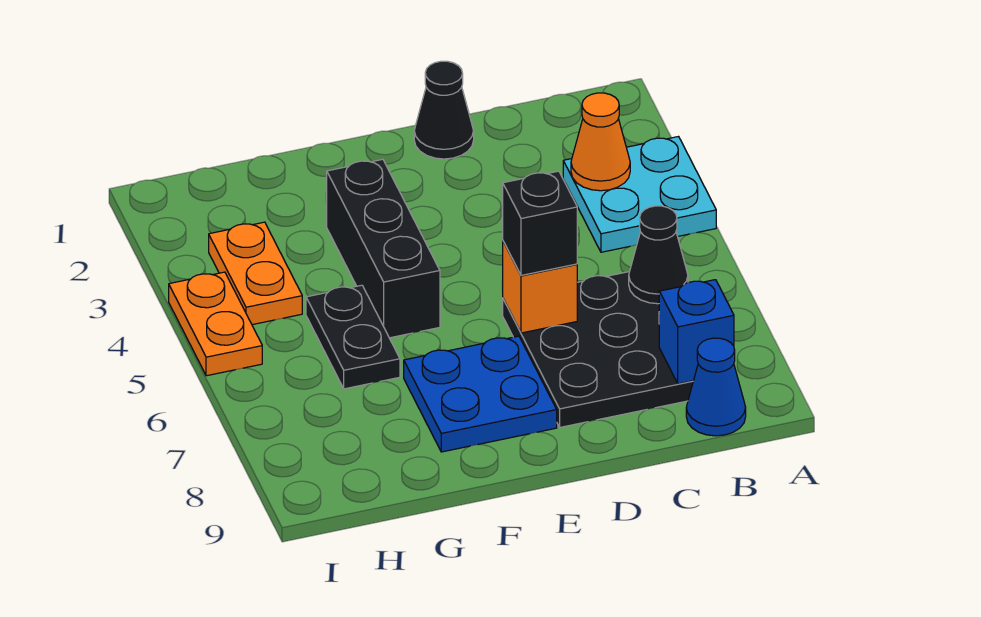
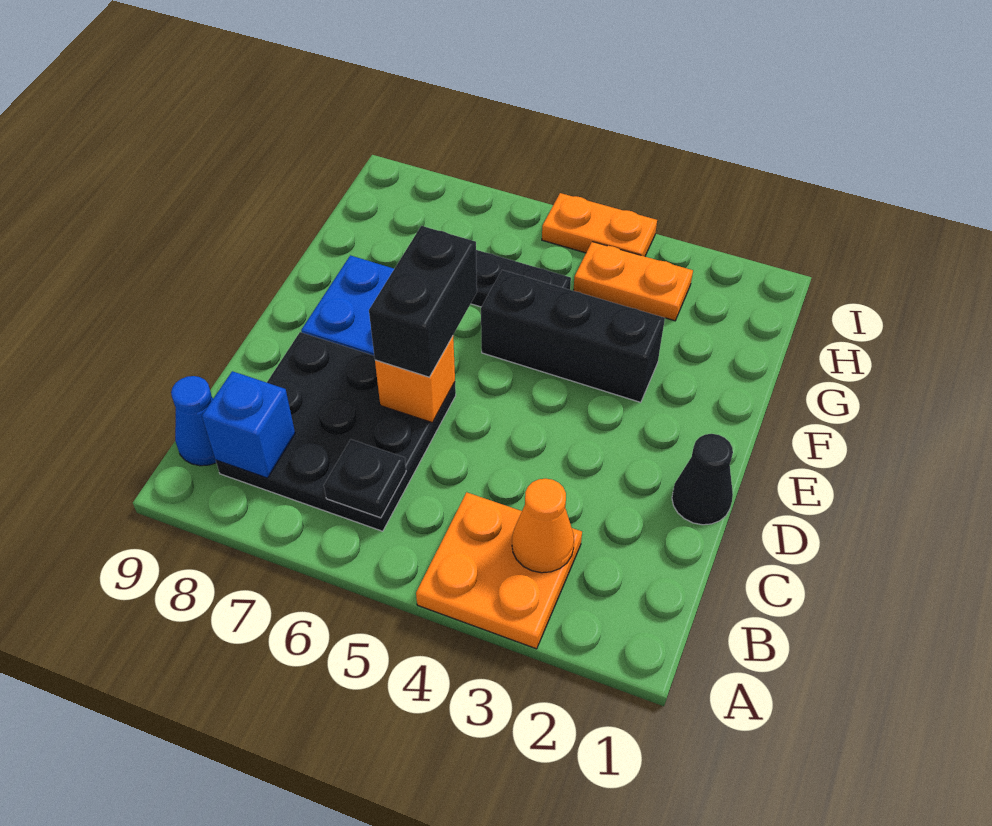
cyan 2x2 plate [563,137,716,252] -> orange 2x2 plate [416,492,582,649]
black 1x1 cone [629,206,688,304] -> black 1x1 plate [324,439,406,518]
black 1x1 brick [503,171,577,275] -> black 1x2 brick [369,226,477,377]

